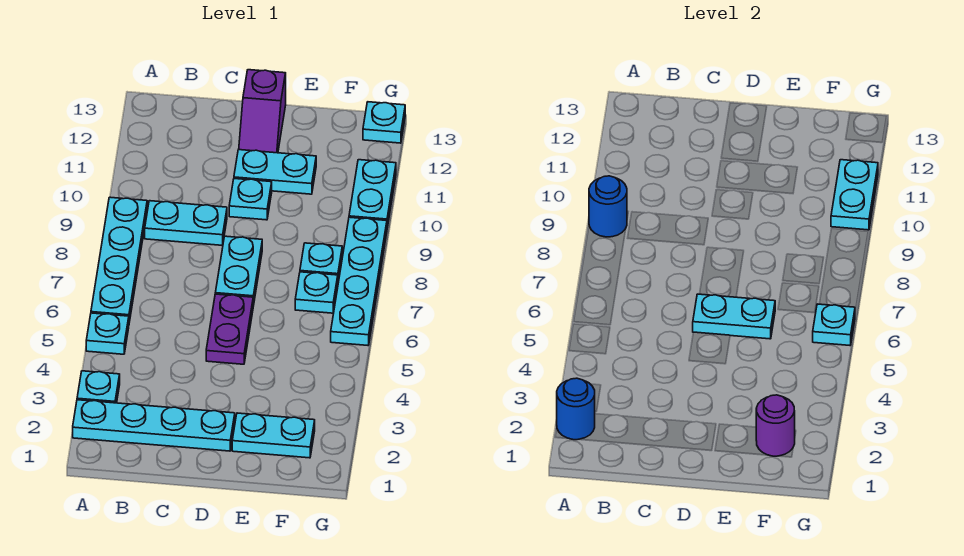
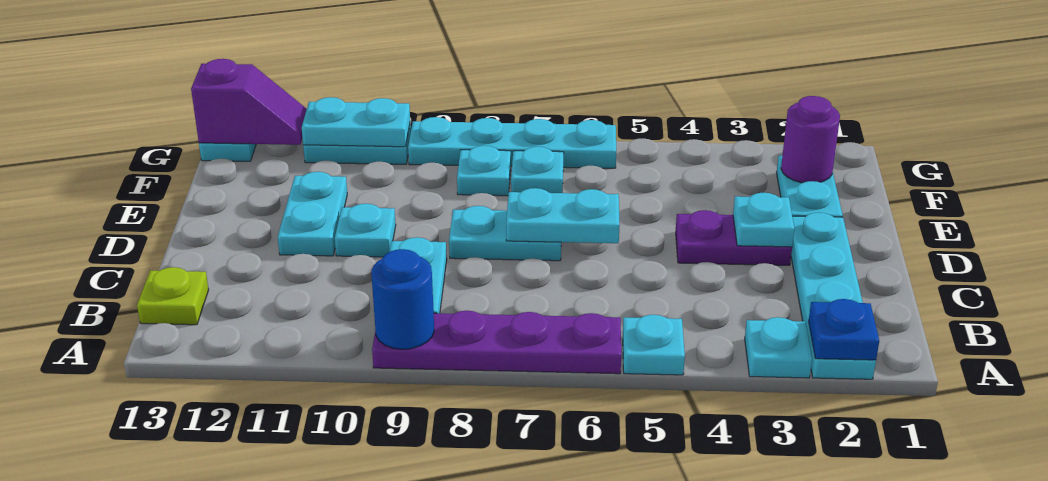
blue 1x1 round brick [557,378,595,440] -> blue 1x1 plate [809,299,879,360]
cyan 1x4 plate [91,197,147,322] -> purple 1x4 plate [372,311,621,374]
none -> lime 1x1 plate [137,267,209,325]
purple 1x2 plate [206,294,253,364] -> purple 1x2 plate moved to [676,210,792,265]
cyan 1x2 plate [693,294,775,339] -> cyan 1x2 plate turned to [506,188,620,243]
purple 1x2 slope [239,70,286,153] -> purple 1x2 slope moved to [191,59,307,145]
cyan 1x1 plate [813,304,855,345] -> cyan 1x1 plate moved to [733,193,795,247]

